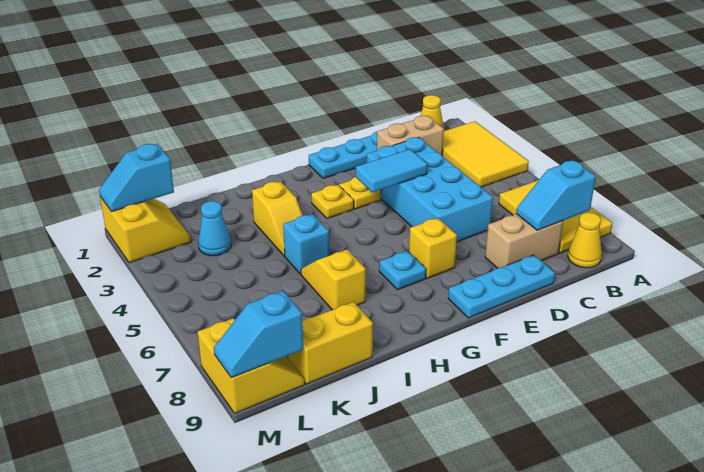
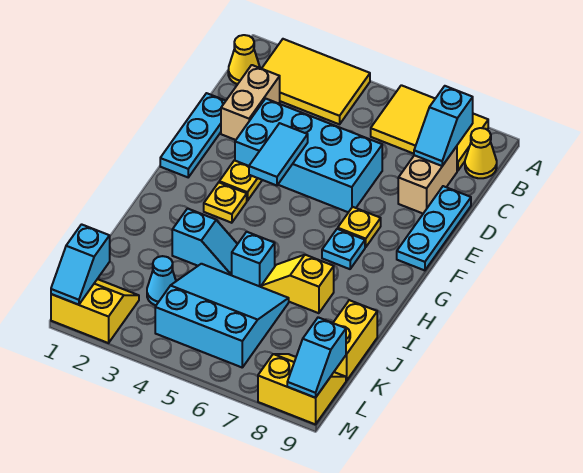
yellow 1x1 brick [409,218,457,278] -> yellow 1x1 plate [338,207,381,247]
yellow 1x2 slope [252,181,303,256] -> cyan 1x2 slope [172,208,237,275]
none -> cyan 3x3 slope [155,264,289,367]

